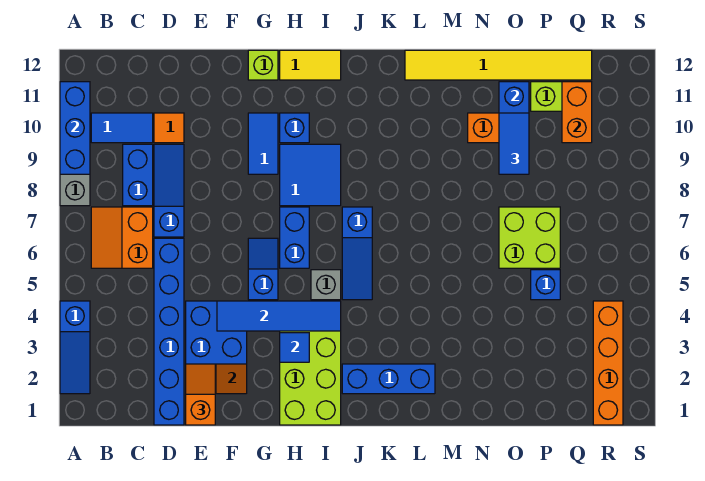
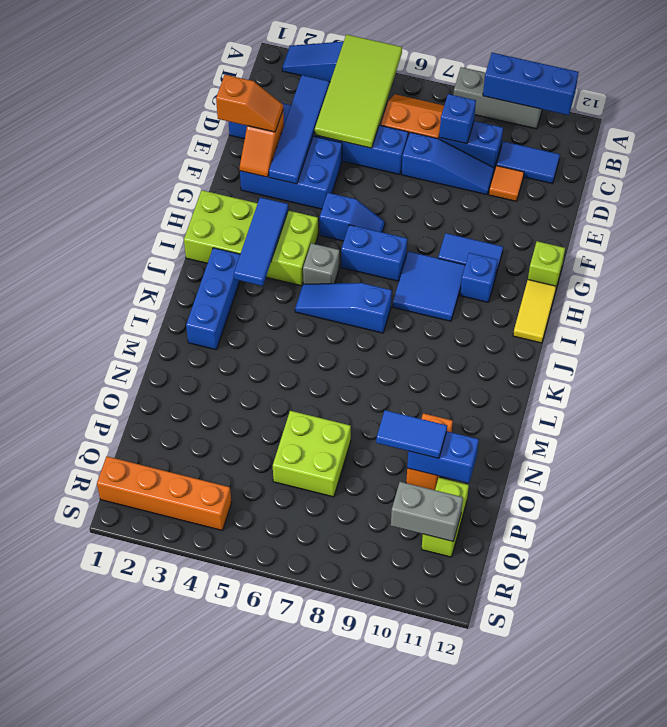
none -> lime 2x4 tile [315,34,402,148]
blue 1x2 tile [91,113,153,143] -> blue 1x2 tile turned to [496,141,560,184]
blue 1x4 tile [217,301,341,331] -> blue 1x4 tile moved to [269,75,329,184]
blue 1x1 tile [280,333,309,362] -> blue 1x3 tile [234,197,288,286]
yellow 1x6 tile [405,50,592,80] -> none
blue 1x1 brick [531,270,560,300] -> blue 1x1 brick moved to [439,94,476,144]
orange 1x2 brick [562,82,592,143] -> grey 1x2 brick [391,482,463,541]

